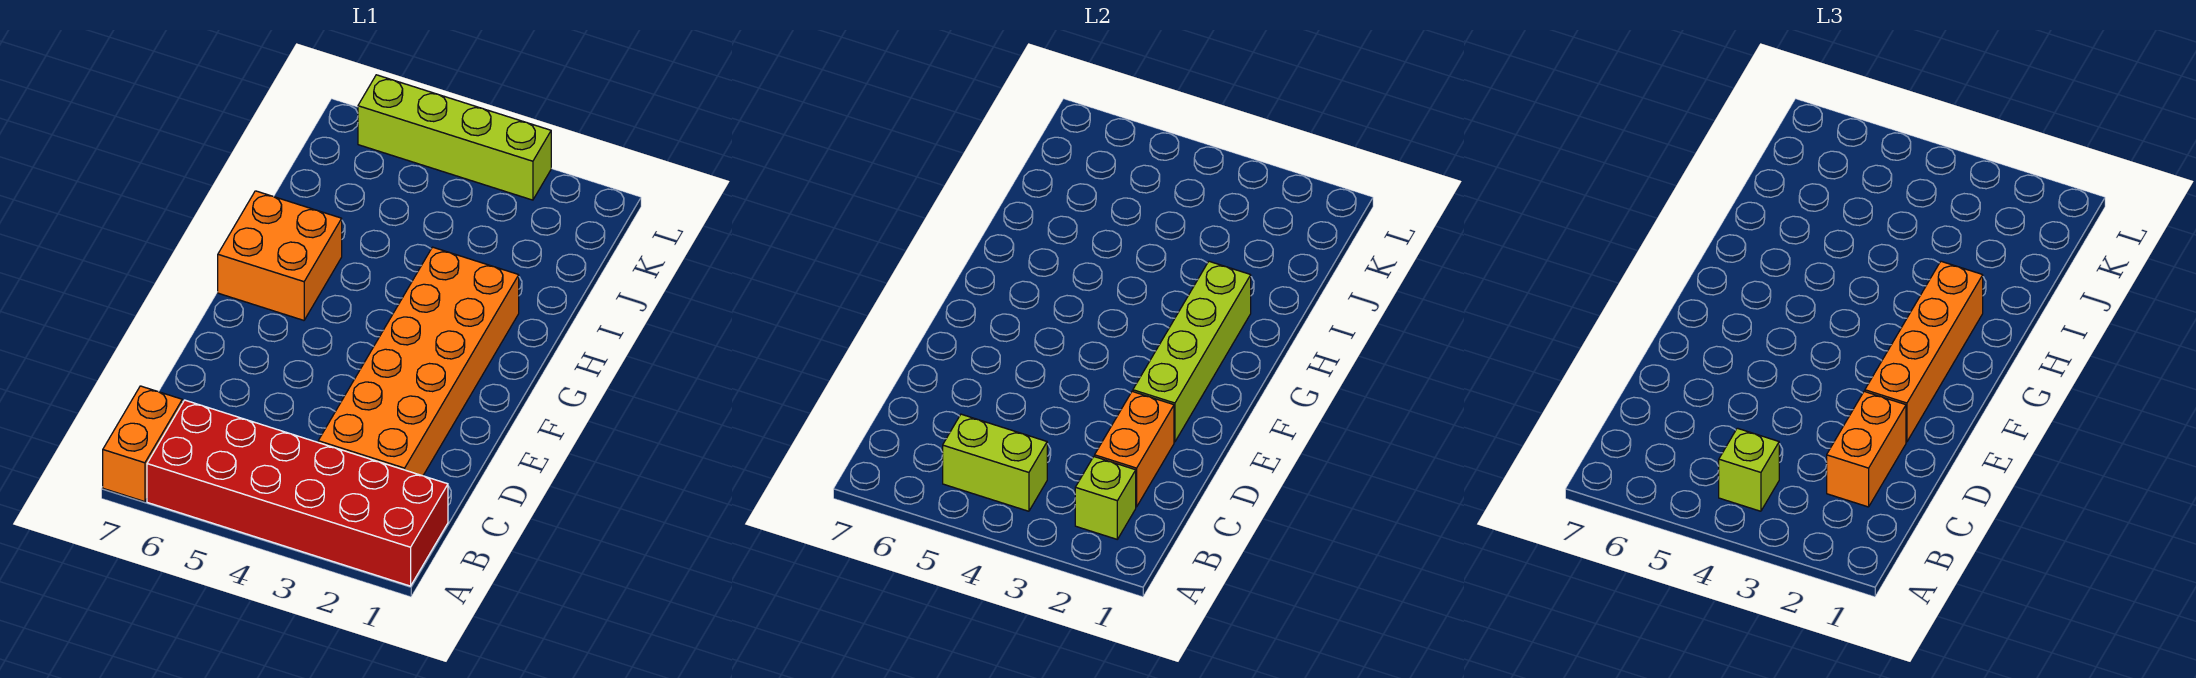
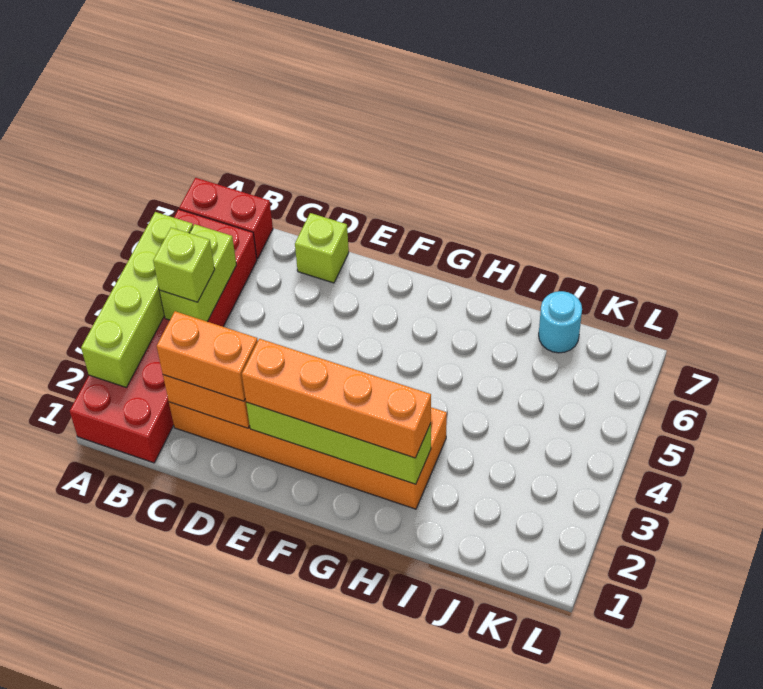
orange 1x2 brick [103,386,182,502] -> red 1x2 brick [179,178,273,259]
lime 1x1 brick [1075,457,1136,539] -> lime 1x1 brick moved to [295,213,349,283]
orange 2x2 brick [218,191,342,320] -> none
none -> cyan 1x1 round brick [539,291,582,353]
lime 1x4 brick [358,75,551,200] -> lime 1x4 brick moved to [81,212,193,387]

